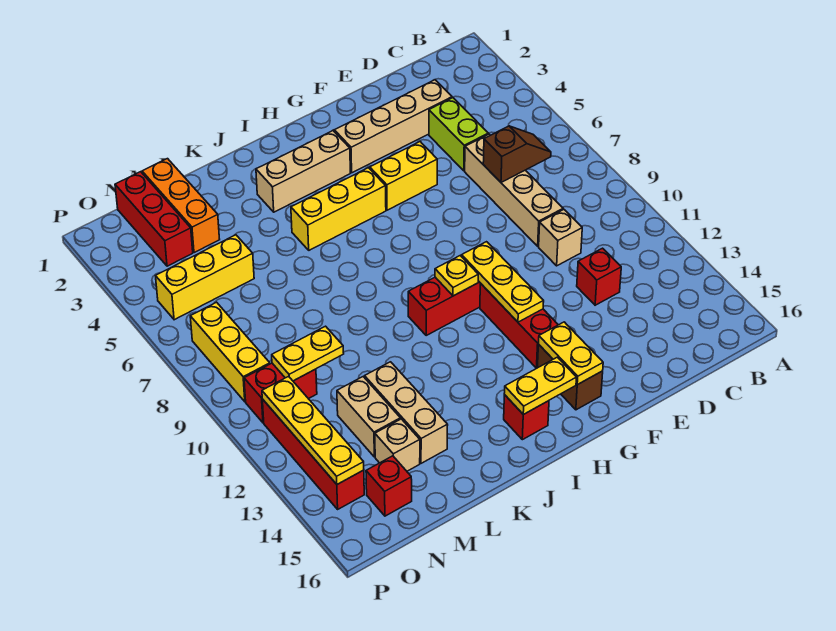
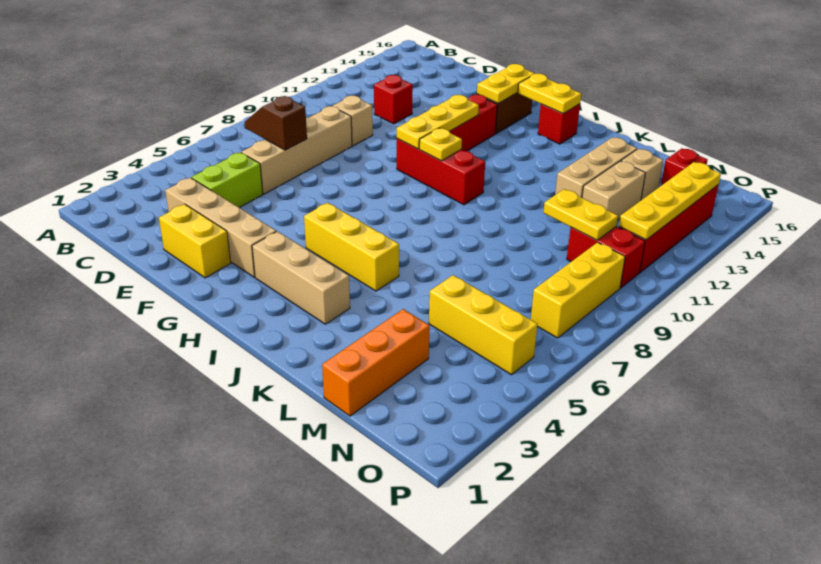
yellow 1x2 brick [370,142,437,210] -> yellow 1x2 brick moved to [159,204,231,278]
red 1x3 brick [115,172,193,266] -> none

